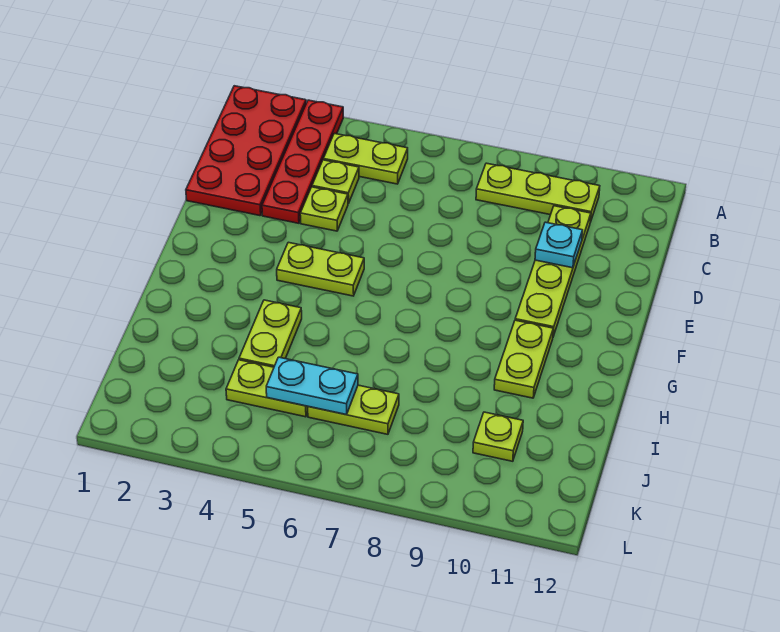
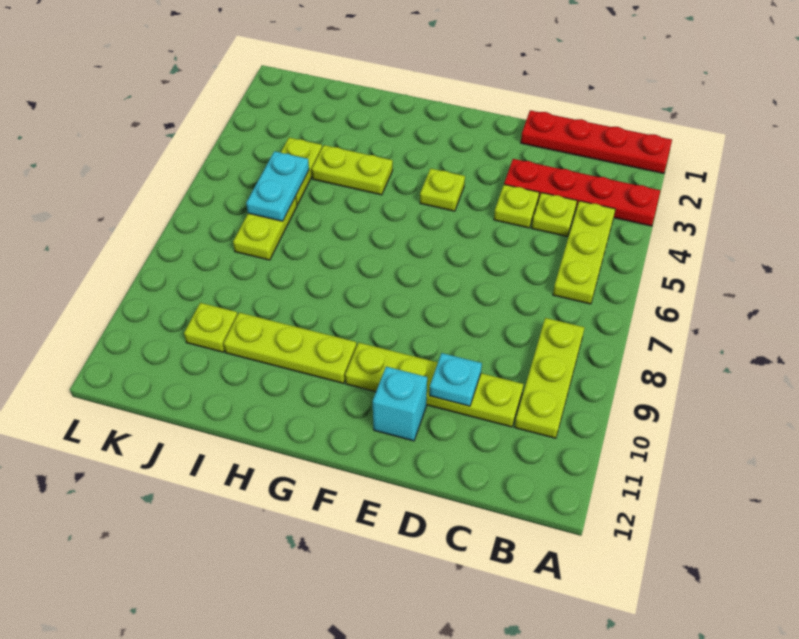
red 2x4 plate [186,86,306,216] -> red 1x4 plate [521,110,672,173]
lime 1x2 plate [323,133,408,184] -> lime 1x3 plate [553,201,615,304]
none -> cyan 1x1 brick [373,367,427,441]
lime 1x2 plate [277,242,364,296] -> lime 1x1 plate [420,168,465,211]
lime 1x2 plate [494,320,553,398] -> lime 1x3 plate [223,313,357,383]

